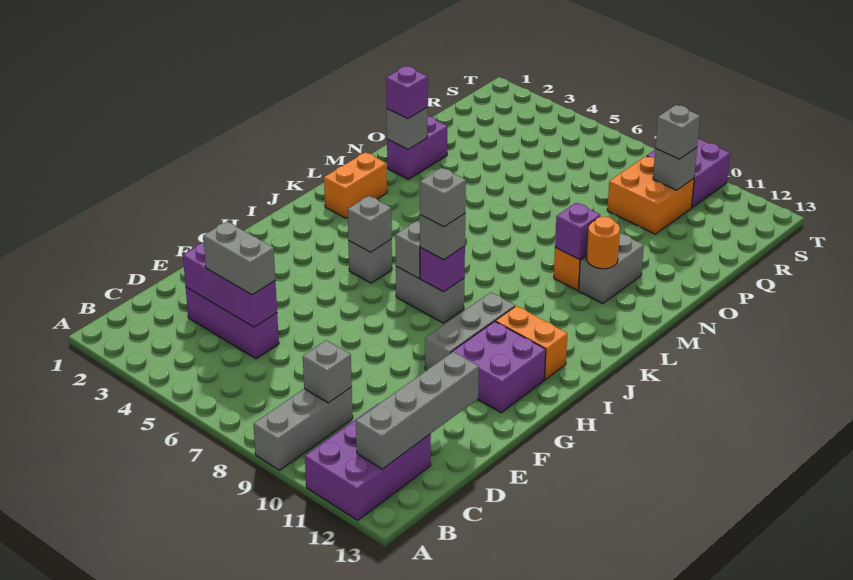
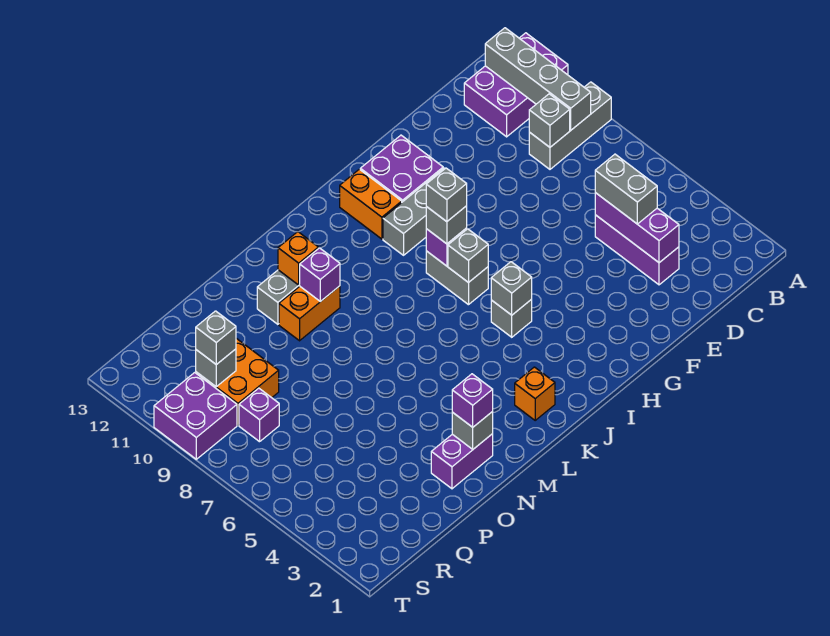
grey 1x4 brick [356,352,479,469] -> grey 1x4 brick turned to [485,28,591,130]
orange 1x2 brick [324,152,387,218] -> orange 1x1 brick [515,367,555,420]
orange 1x1 round brick [587,217,620,269] -> orange 1x1 brick [278,232,318,285]
none -> purple 1x1 brick [239,388,279,442]

